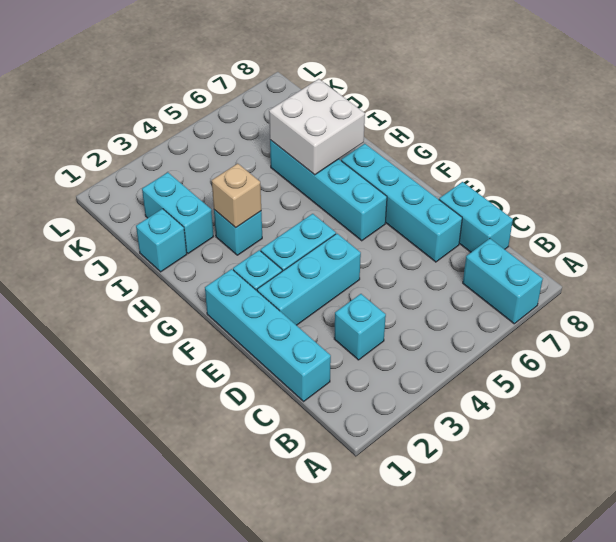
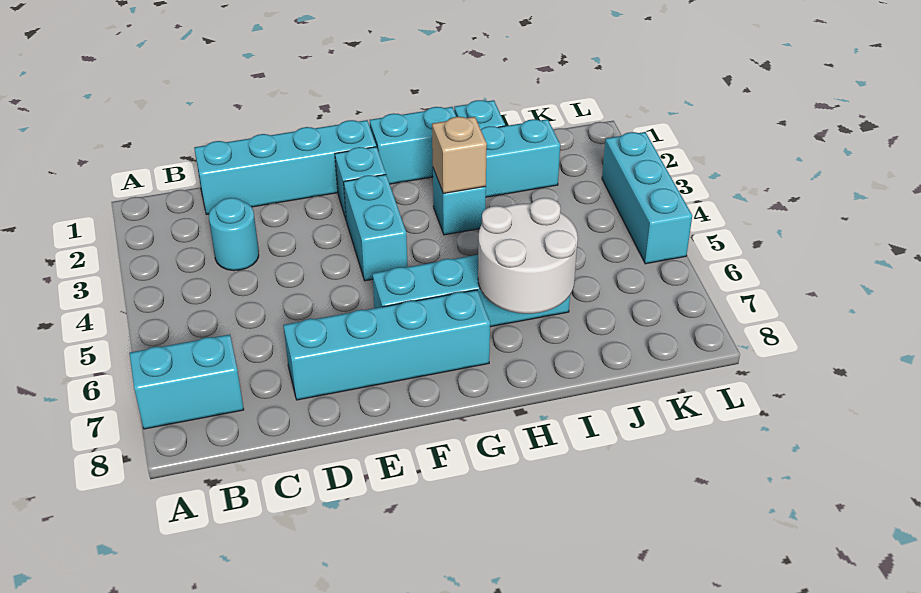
cyan 1x1 brick [334,294,386,360] -> cyan 1x1 round brick [209,198,259,271]
cyan 1x2 brick [439,182,513,252] -> cyan 1x2 brick moved to [370,107,456,184]
cyan 1x3 brick [257,234,361,325] -> cyan 1x3 brick moved to [602,132,692,264]
white 2x2 brick [269,79,365,175] -> white 2x2 round brick [478,198,578,314]

